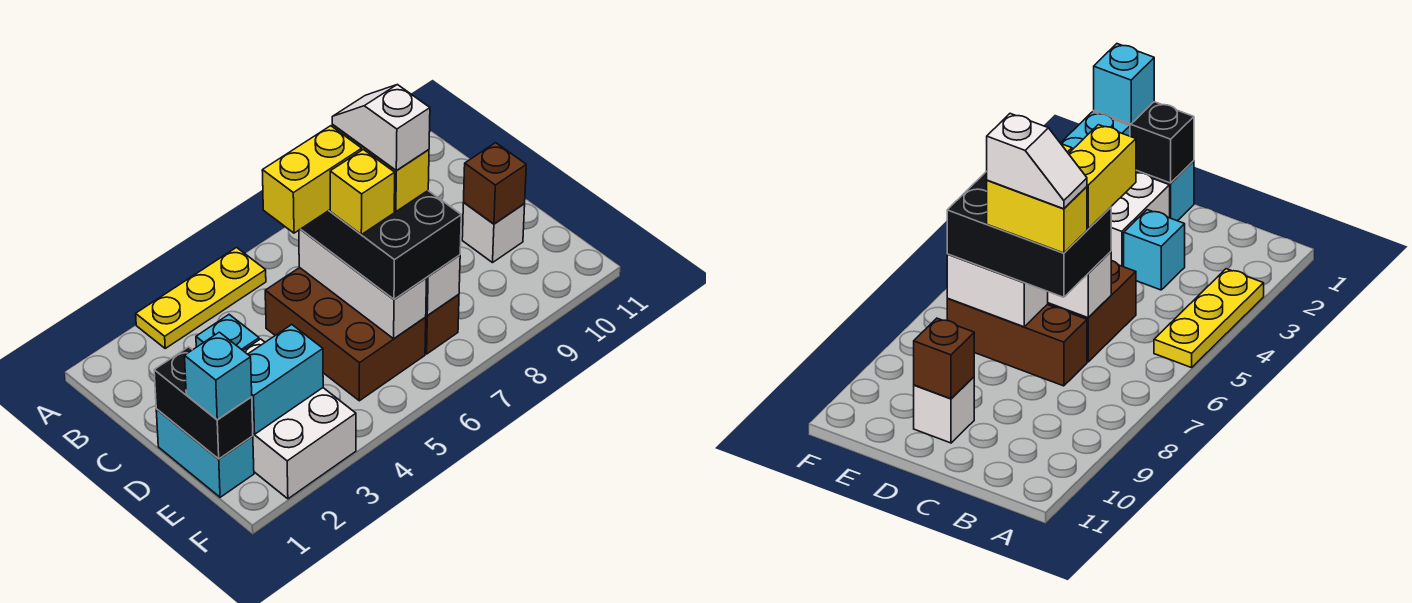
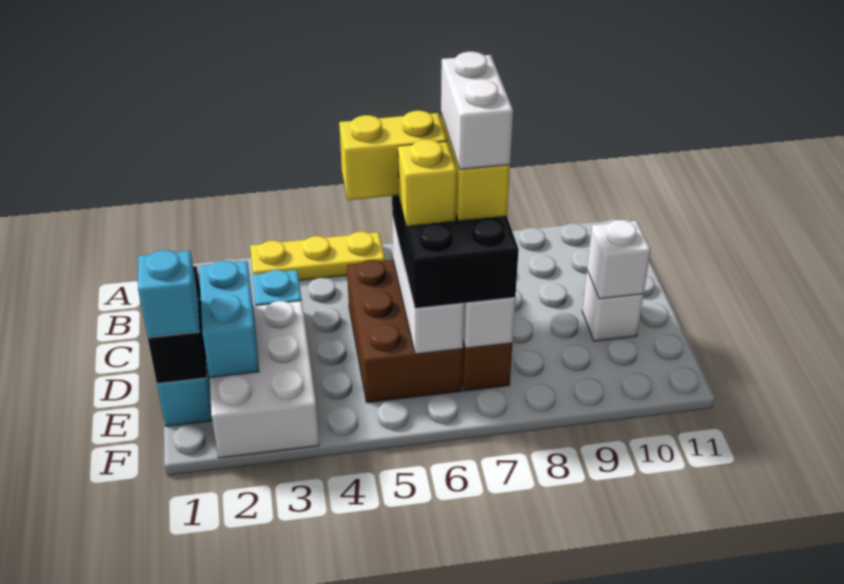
white 1x2 slope [332,85,430,170] -> white 1x2 brick [441,52,513,170]
brown 1x1 brick [464,143,526,224] -> white 1x1 brick [587,220,651,299]
cyan 1x2 brick [248,325,323,434] -> cyan 1x2 brick turned to [199,261,259,378]

